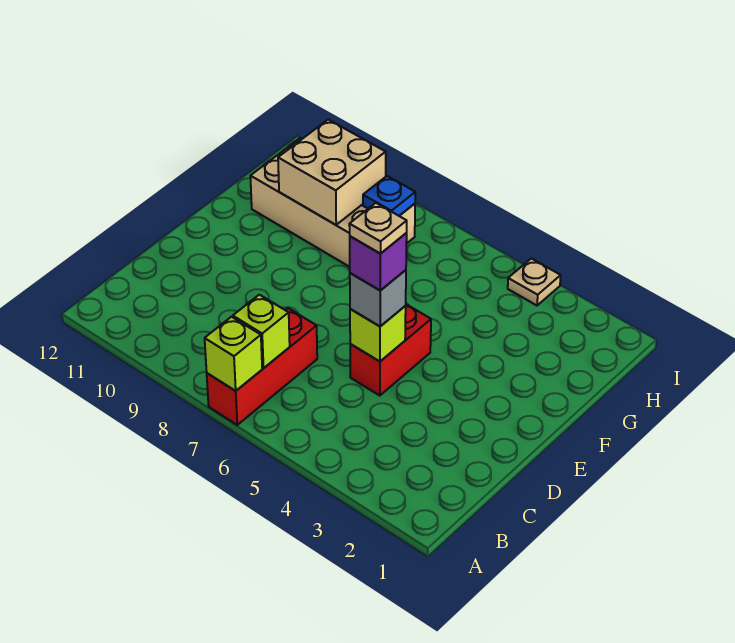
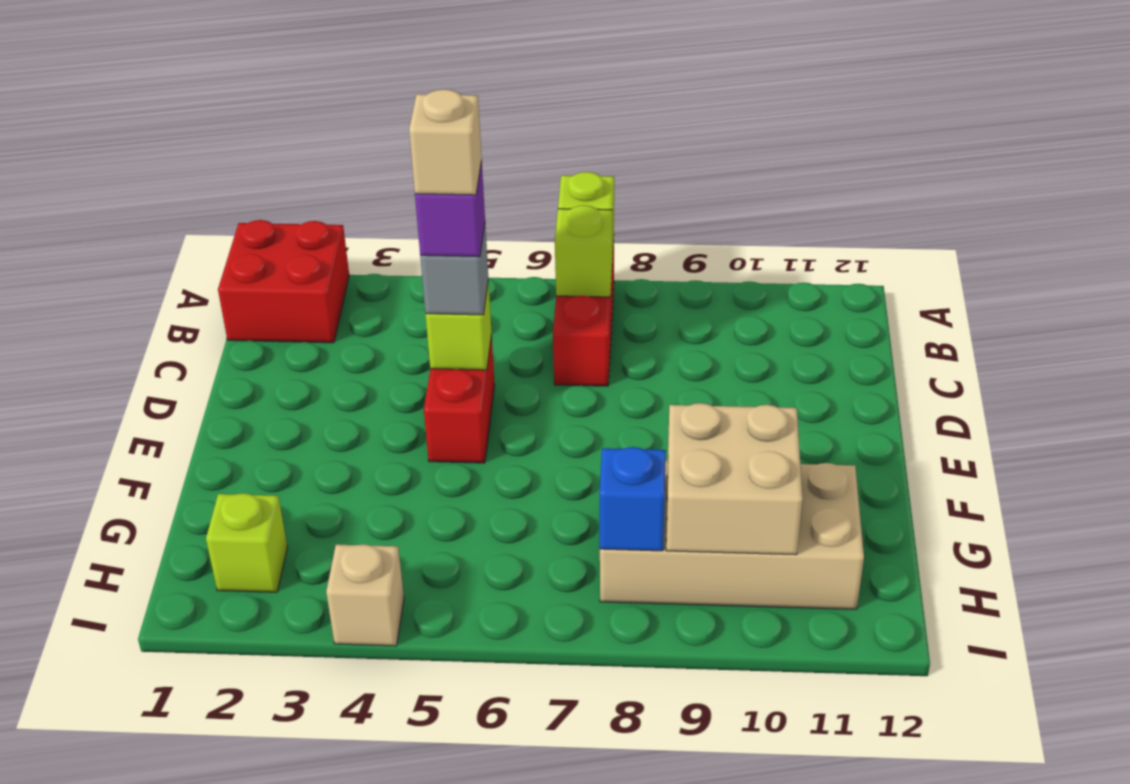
none -> red 2x2 brick [218,220,349,343]
tan 1x1 plate [349,203,407,254] -> tan 1x1 brick [409,89,482,195]
none -> lime 1x1 brick [206,493,288,592]
blue 1x1 plate [363,176,415,216] -> blue 1x1 brick [599,447,666,551]
tan 1x1 plate [508,258,561,305] -> tan 1x1 brick [326,544,404,646]

